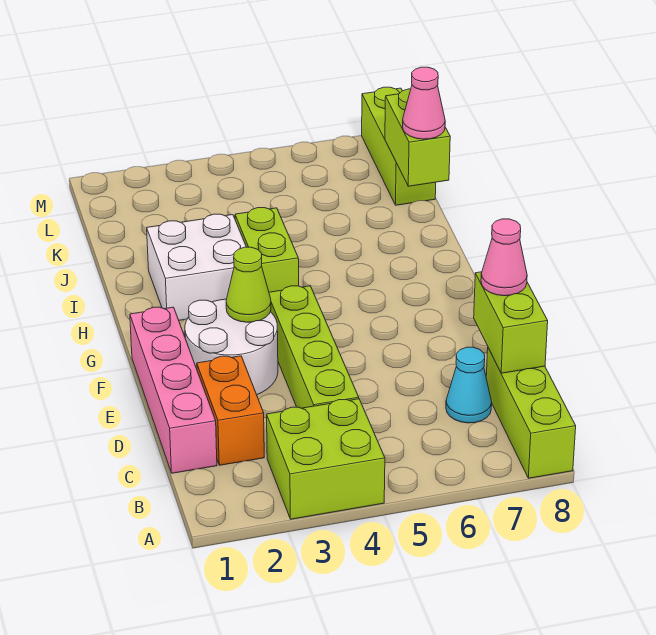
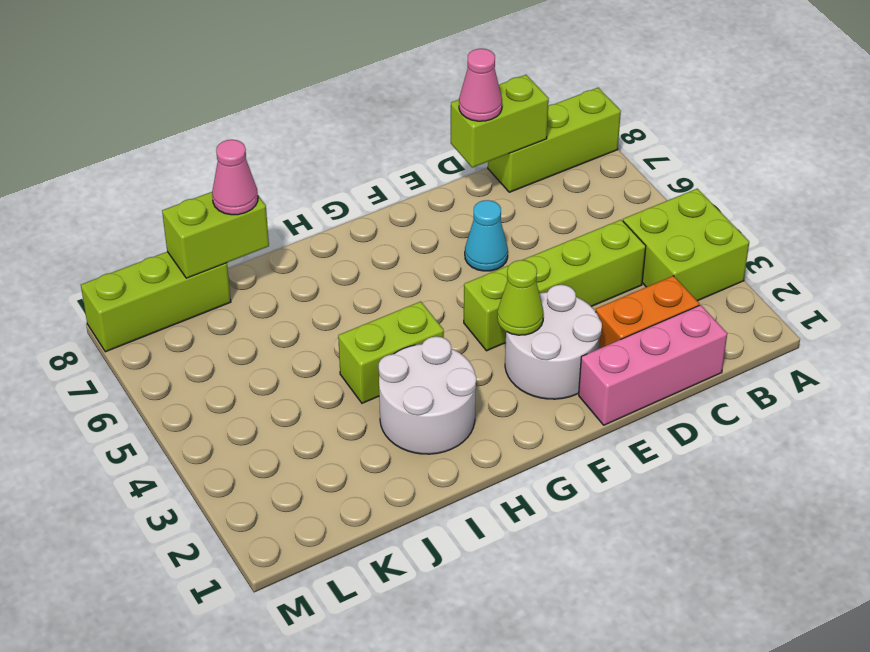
pink 1x4 brick [130,307,217,473] -> pink 1x3 brick [579,305,727,425]
cyan 1x1 cone [446,347,492,423] -> cyan 1x1 cone moved to [465,200,508,271]
white 2x2 brick [147,214,246,320] -> white 2x2 round brick [379,336,476,454]

